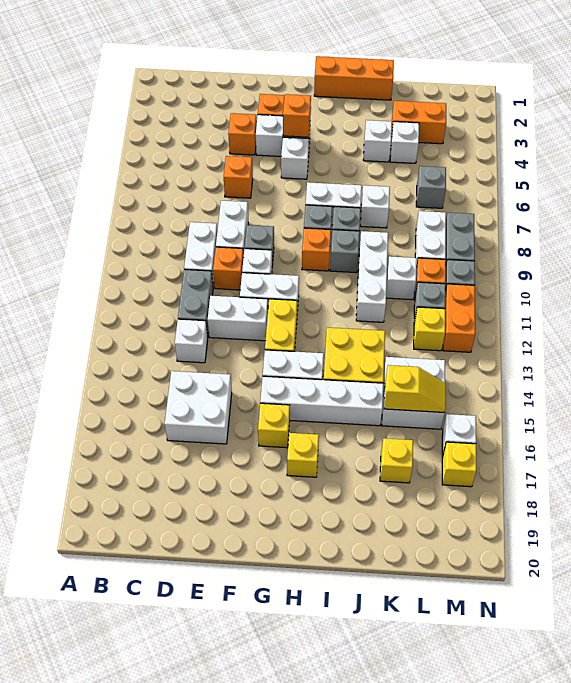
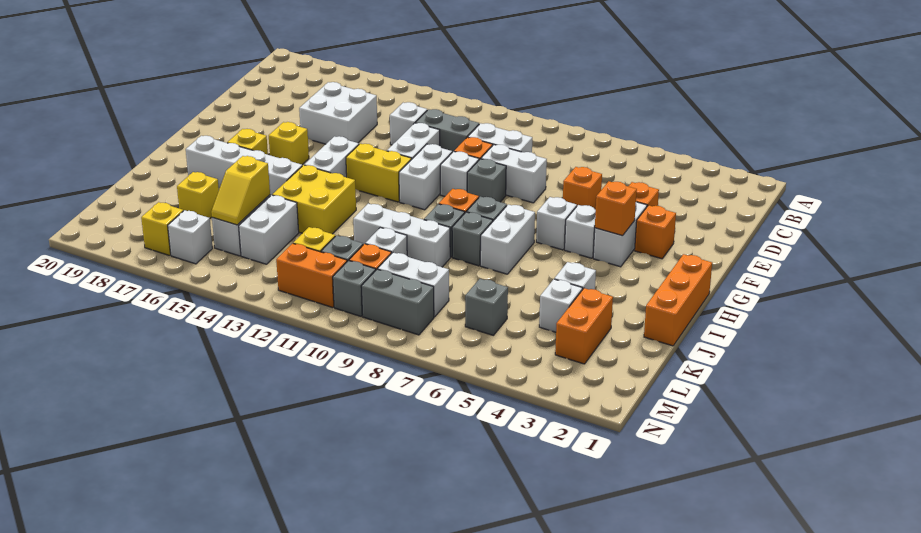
white 1x4 brick [260,376,383,426] -> white 1x4 brick turned to [186,136,302,196]
white 1x1 brick [361,185,390,228] -> white 1x1 brick moved to [536,197,577,250]

